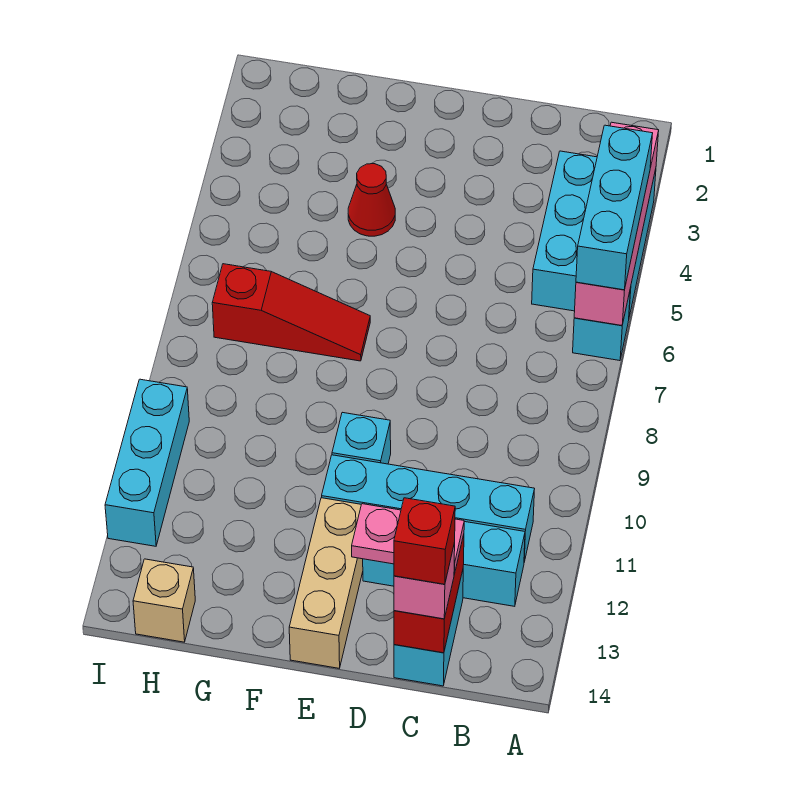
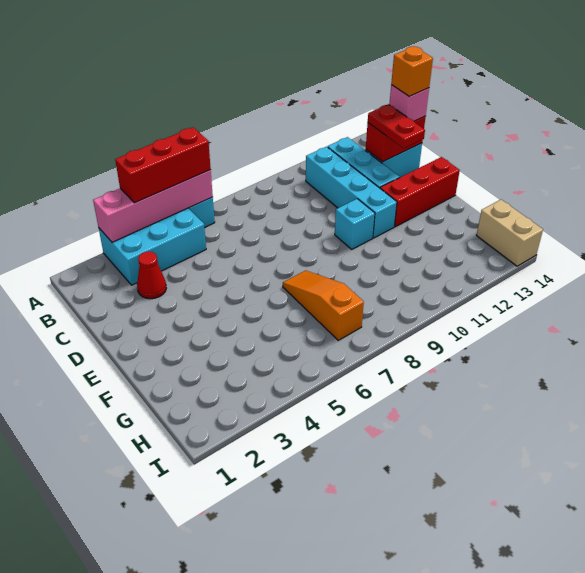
cyan 1x3 brick [576,125,653,290] -> red 1x3 brick [115,127,211,203]
pink 1x2 plate [352,504,464,574] -> red 1x2 plate [368,104,425,148]
red 1x1 brick [394,498,455,584] -> orange 1x1 brick [391,46,433,96]
tan 1x3 brick [289,498,363,668] -> red 1x3 brick [380,157,460,227]
red 1x1 cone [348,164,395,236] -> red 1x1 cone moved to [137,251,166,299]
red 1x3 slope [212,264,370,361] -> orange 1x3 slope [283,270,364,340]
tan 1x1 brick [133,559,195,642] -> tan 1x2 brick [476,200,543,266]
cyan 1x3 brick [105,379,189,546] -> none

